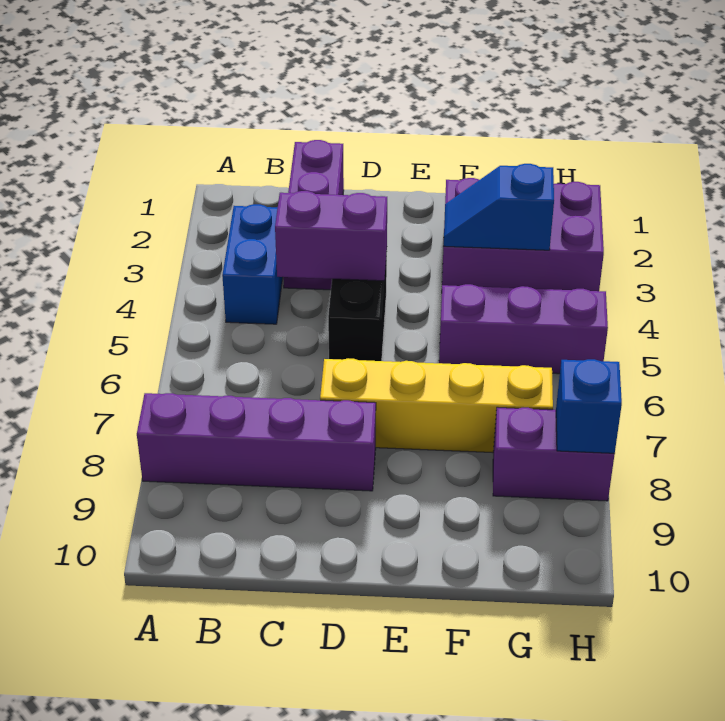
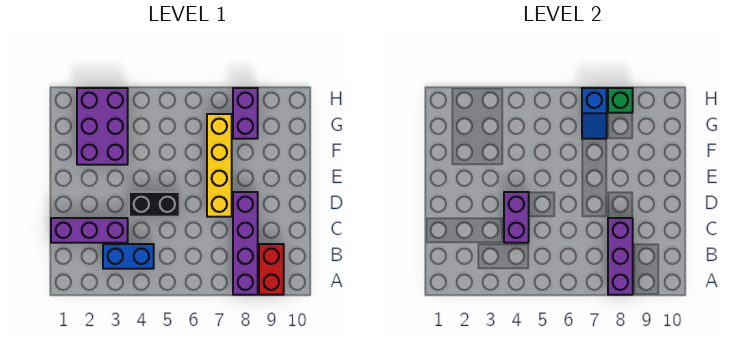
none -> red 1x2 brick [259,244,284,295]
blue 1x2 slope [444,164,554,250] -> blue 1x2 slope moved to [582,88,607,139]
purple 1x3 brick [439,284,608,374] -> purple 1x3 brick moved to [608,218,633,295]
blue 1x1 brick [556,359,622,453] -> green 1x1 brick [608,88,633,113]

